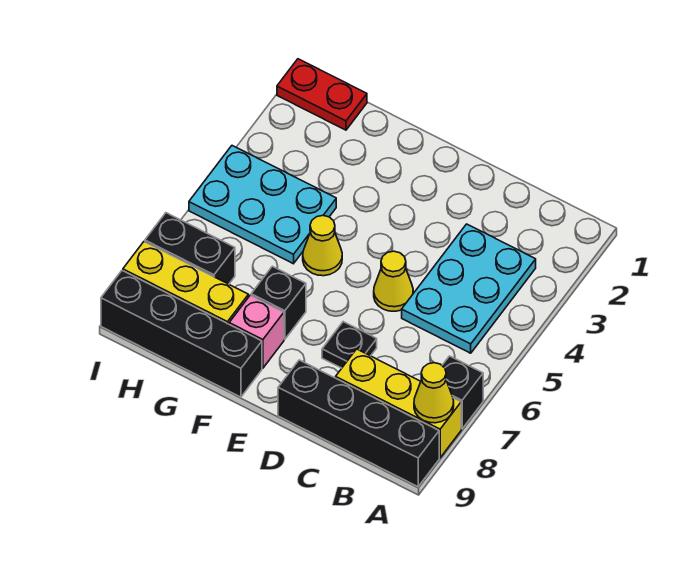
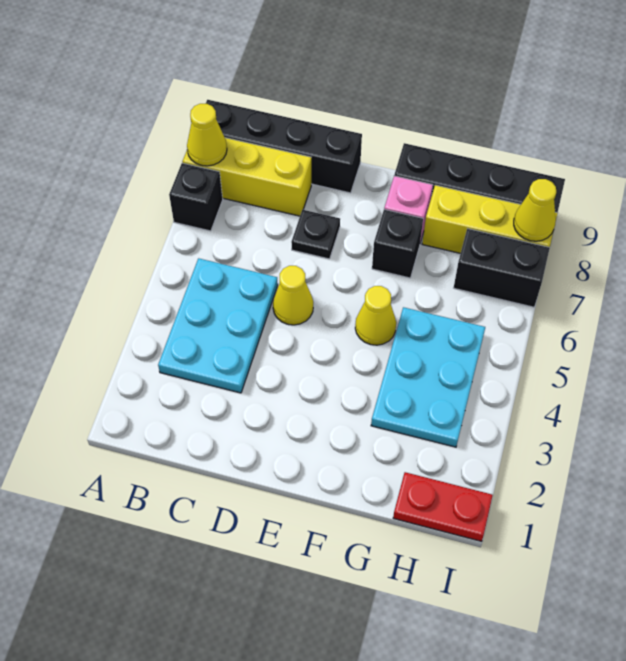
cyan 2x3 plate [189,146,336,264] -> cyan 2x3 plate turned to [371,307,485,447]
none -> yellow 1x1 cone [514,179,556,241]

